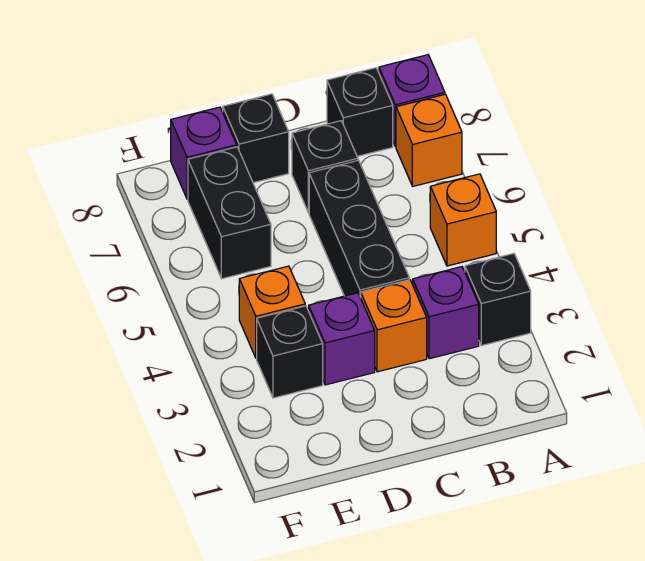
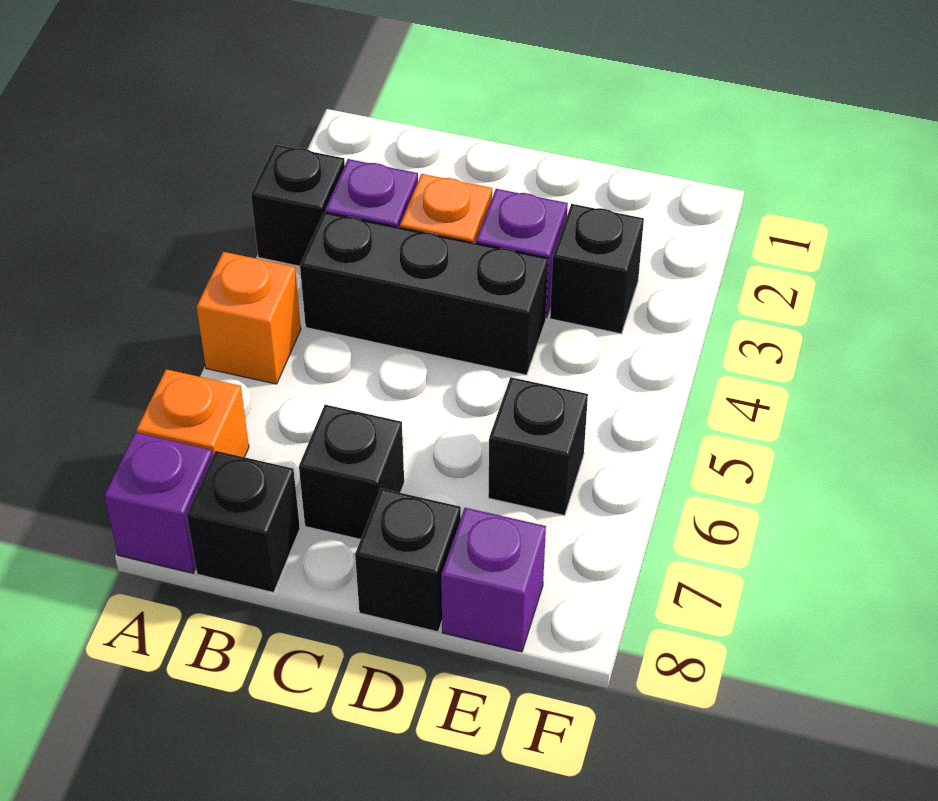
black 1x3 brick [309,160,409,298] -> black 1x3 brick turned to [300,212,548,375]
orange 1x1 brick [239,266,305,358] -> none
black 1x2 brick [188,147,271,279] -> black 1x1 brick [488,377,588,516]

